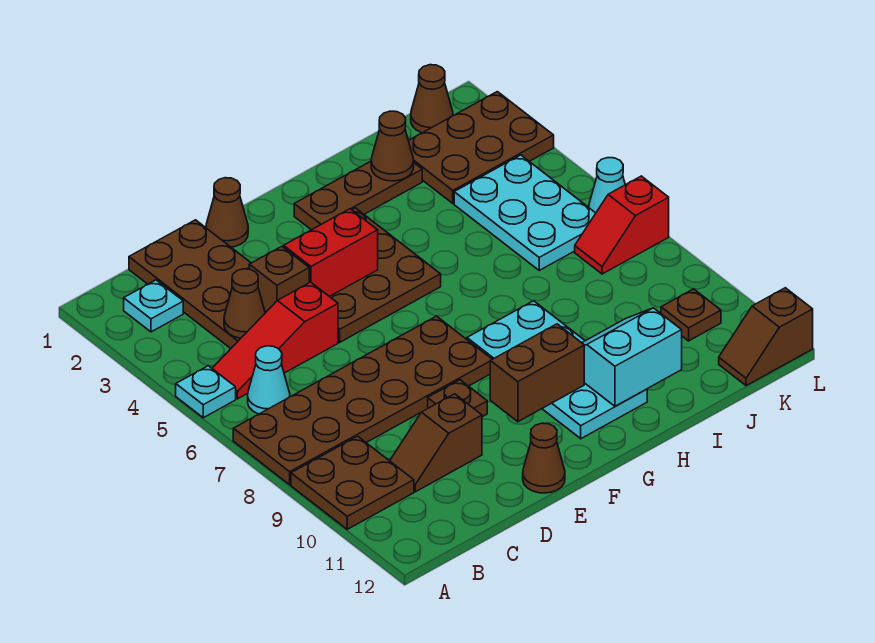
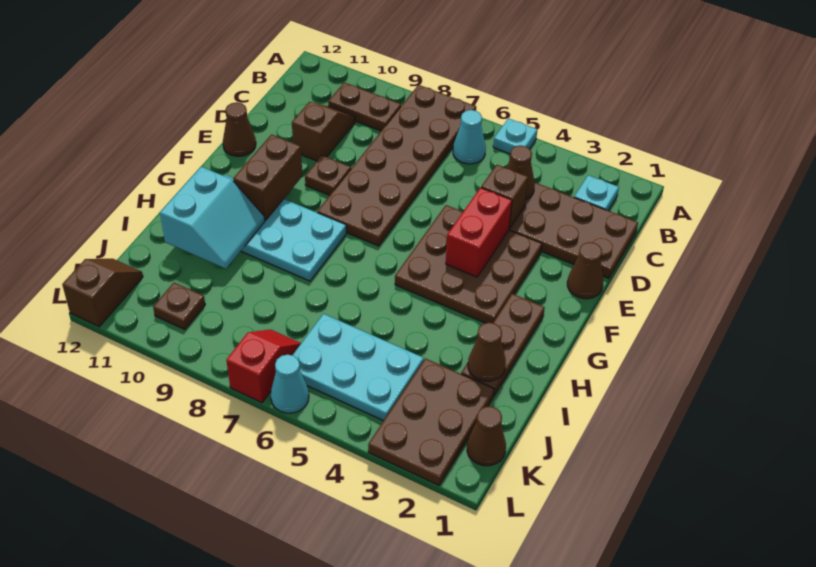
brown 2x2 plate [291,436,414,529] -> brown 1x2 plate [328,82,401,131]
red 1x3 slope [212,282,338,399] -> none

